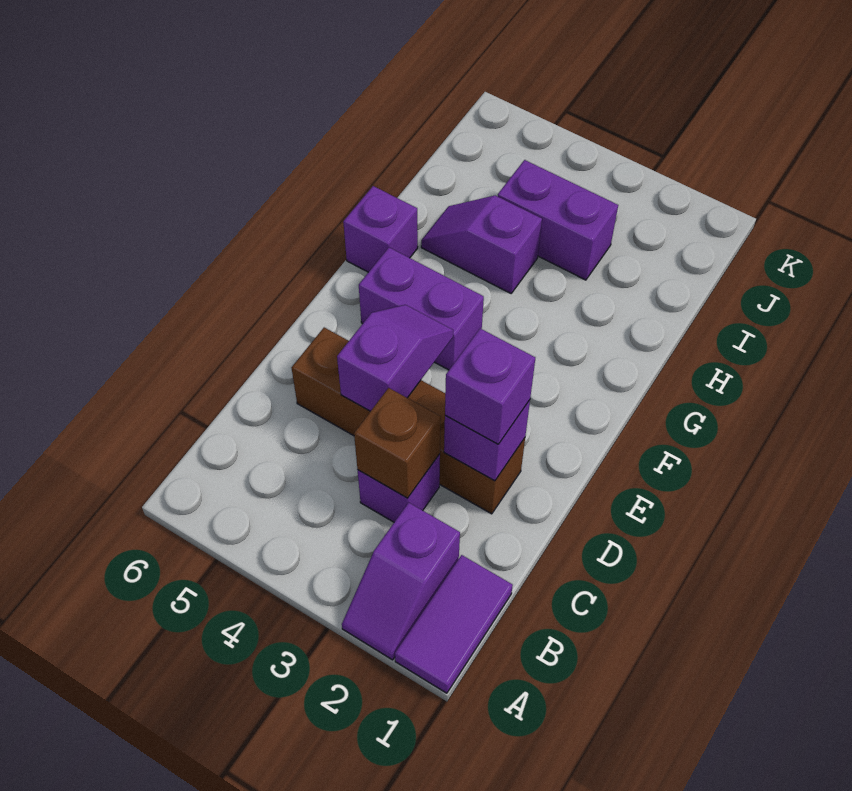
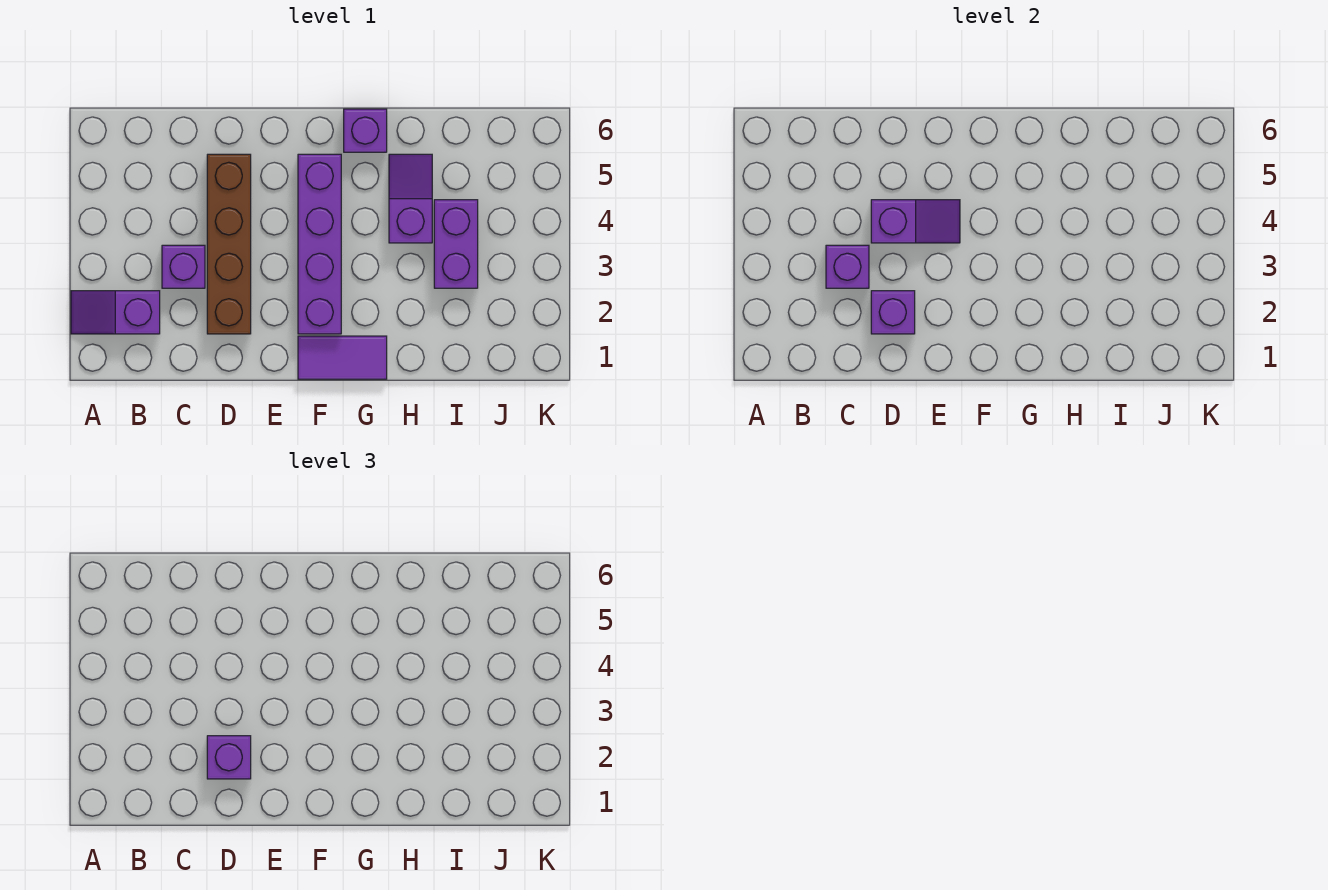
purple 1x2 tile [395,555,513,693] -> purple 1x2 tile moved to [298,336,387,379]
brown 1x1 brick [354,388,441,498] -> purple 1x1 brick [826,245,869,288]
purple 1x2 brick [359,248,484,370] -> purple 1x4 brick [298,154,341,334]

